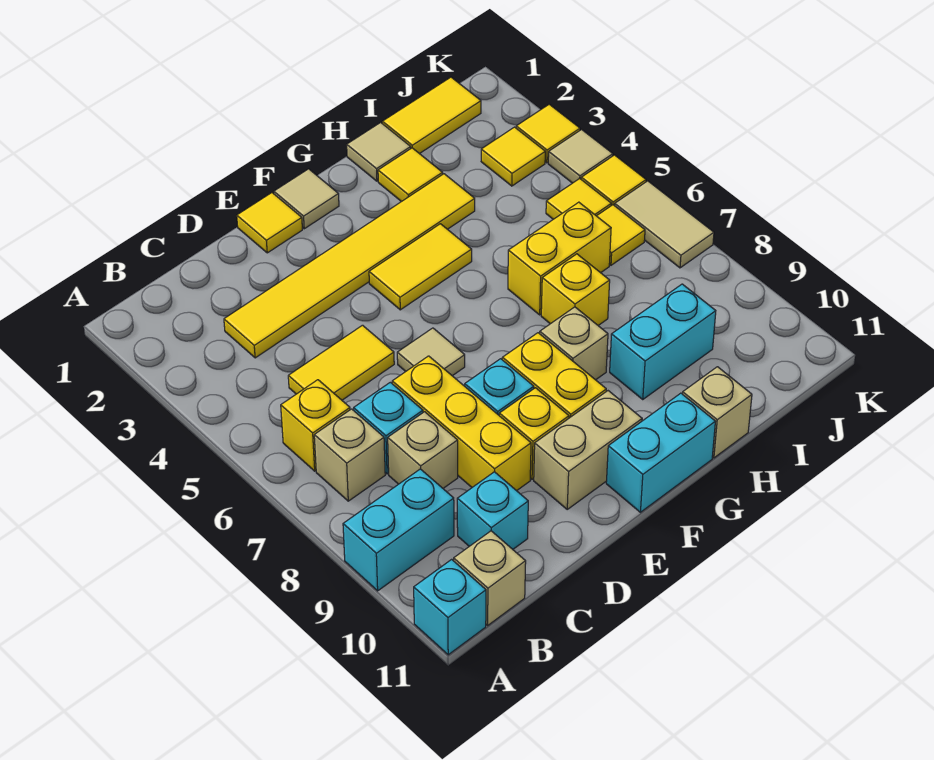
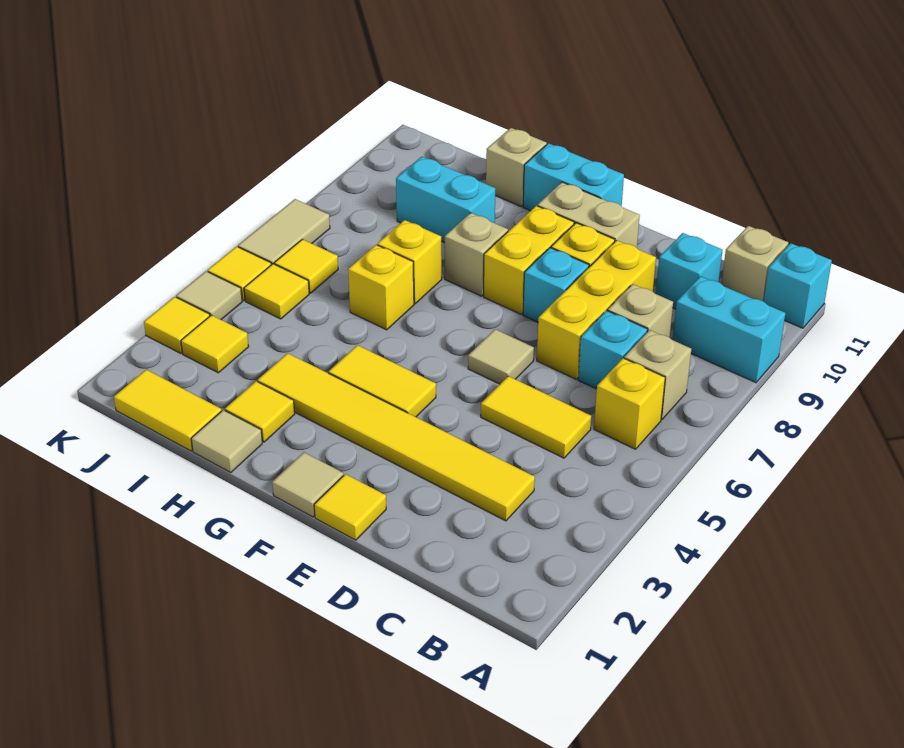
yellow 1x2 brick [508,202,611,315] -> yellow 1x1 brick [348,245,414,330]

